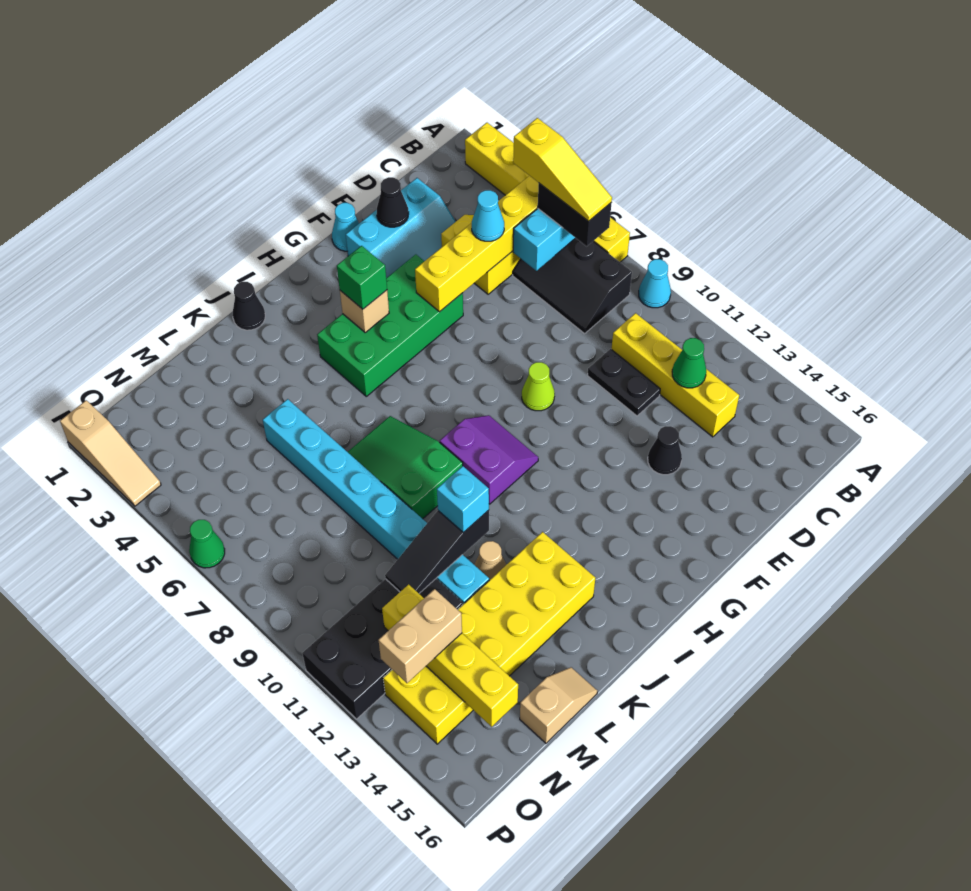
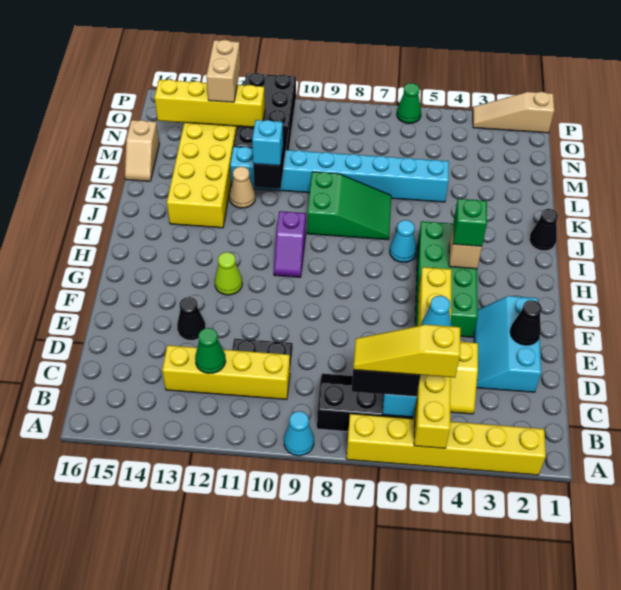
cyan 1x1 cone [332,203,359,251] -> cyan 1x1 cone moved to [390,220,417,262]
lime 1x1 cone [522,362,555,411] -> lime 1x1 cone moved to [215,252,242,295]
purple 2x2 slope [440,415,538,504] -> purple 1x2 slope [274,211,306,277]

